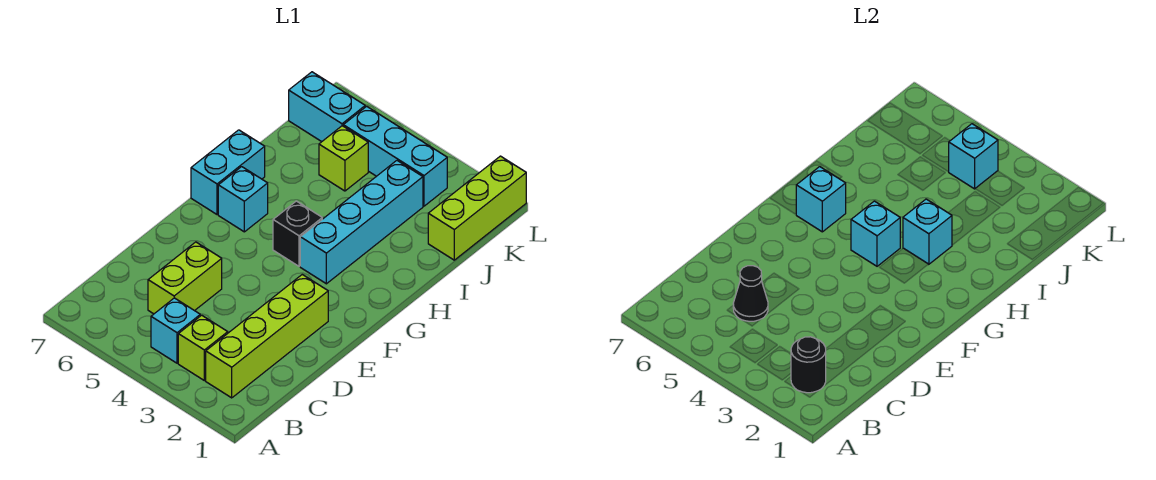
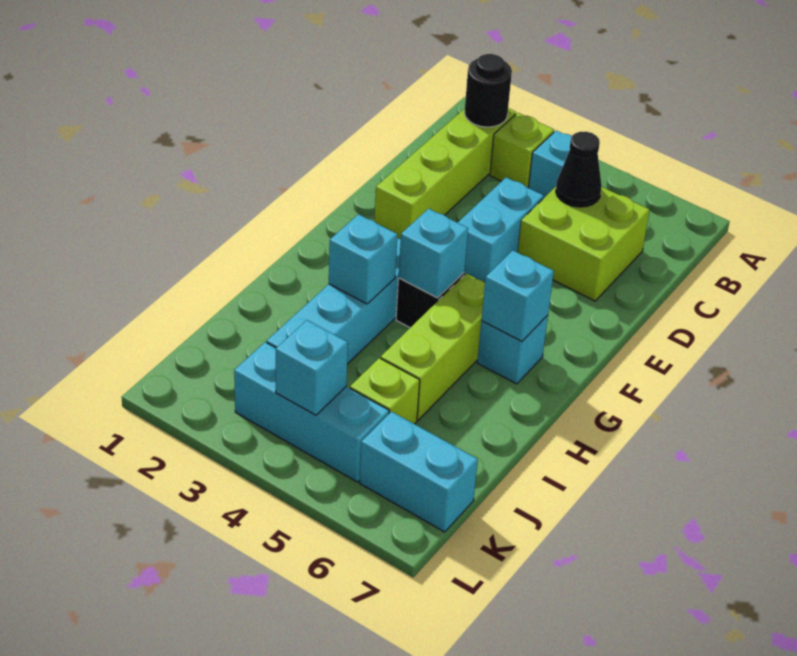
lime 1x2 brick [148,242,222,314] -> lime 2x2 brick [518,187,650,301]
cyan 1x2 brick [191,130,265,214] -> cyan 1x2 brick moved to [458,177,544,282]
lime 1x3 brick [428,156,526,260] -> lime 1x3 brick moved to [381,274,485,420]

